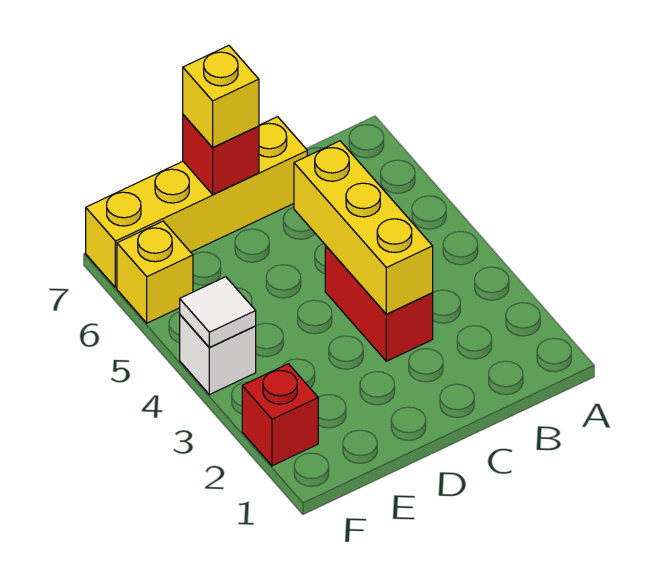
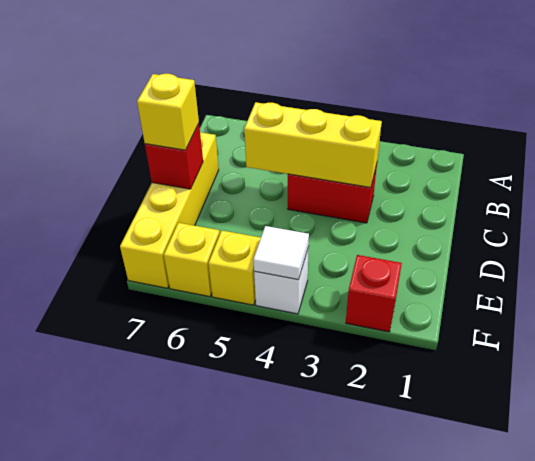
none -> yellow 1x1 brick [208,231,261,305]

